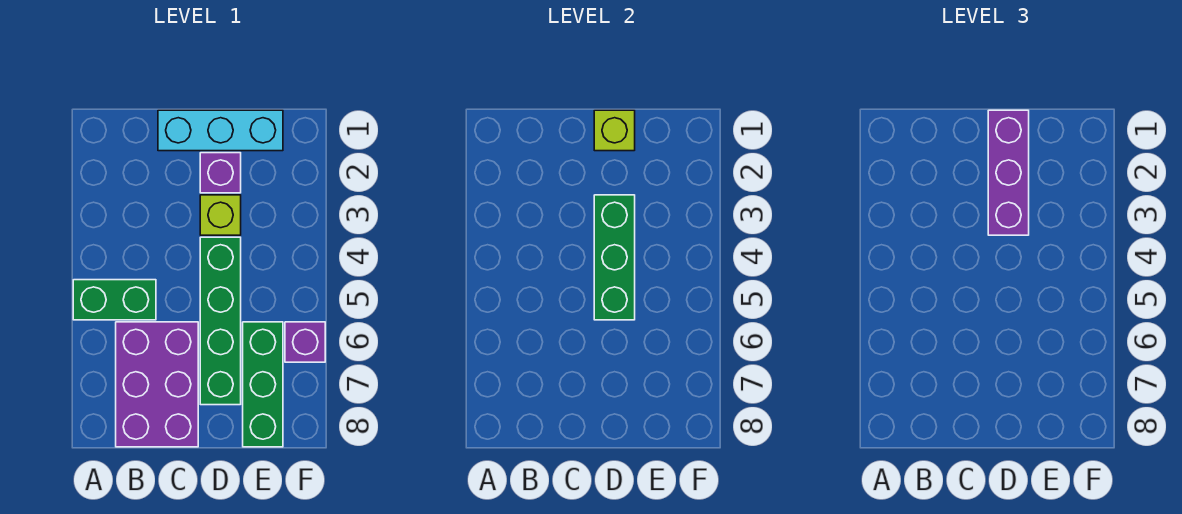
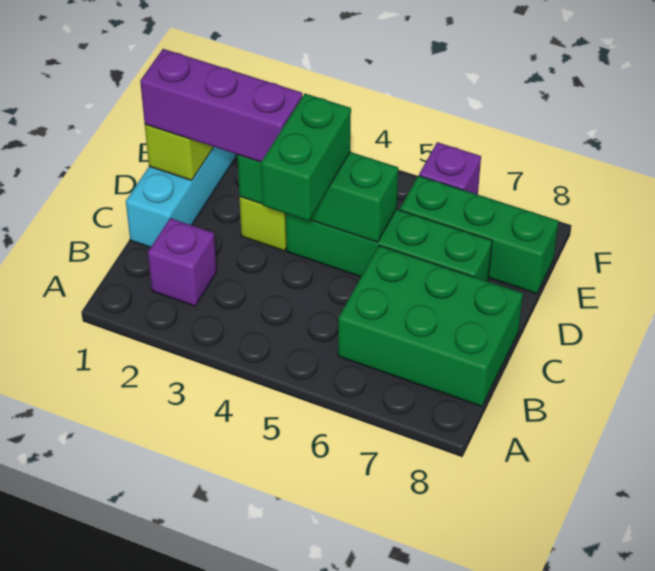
green 1x2 brick [73,280,156,320] -> green 1x2 brick moved to [261,94,351,221]
purple 2x3 brick [116,322,198,447] -> green 2x3 brick [338,245,523,407]
purple 1x1 brick [200,153,241,193] -> purple 1x1 brick moved to [148,218,217,306]

